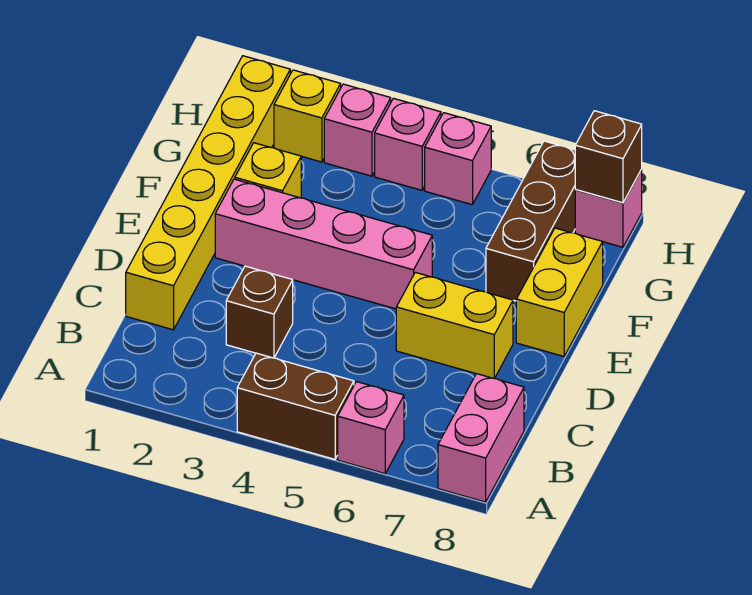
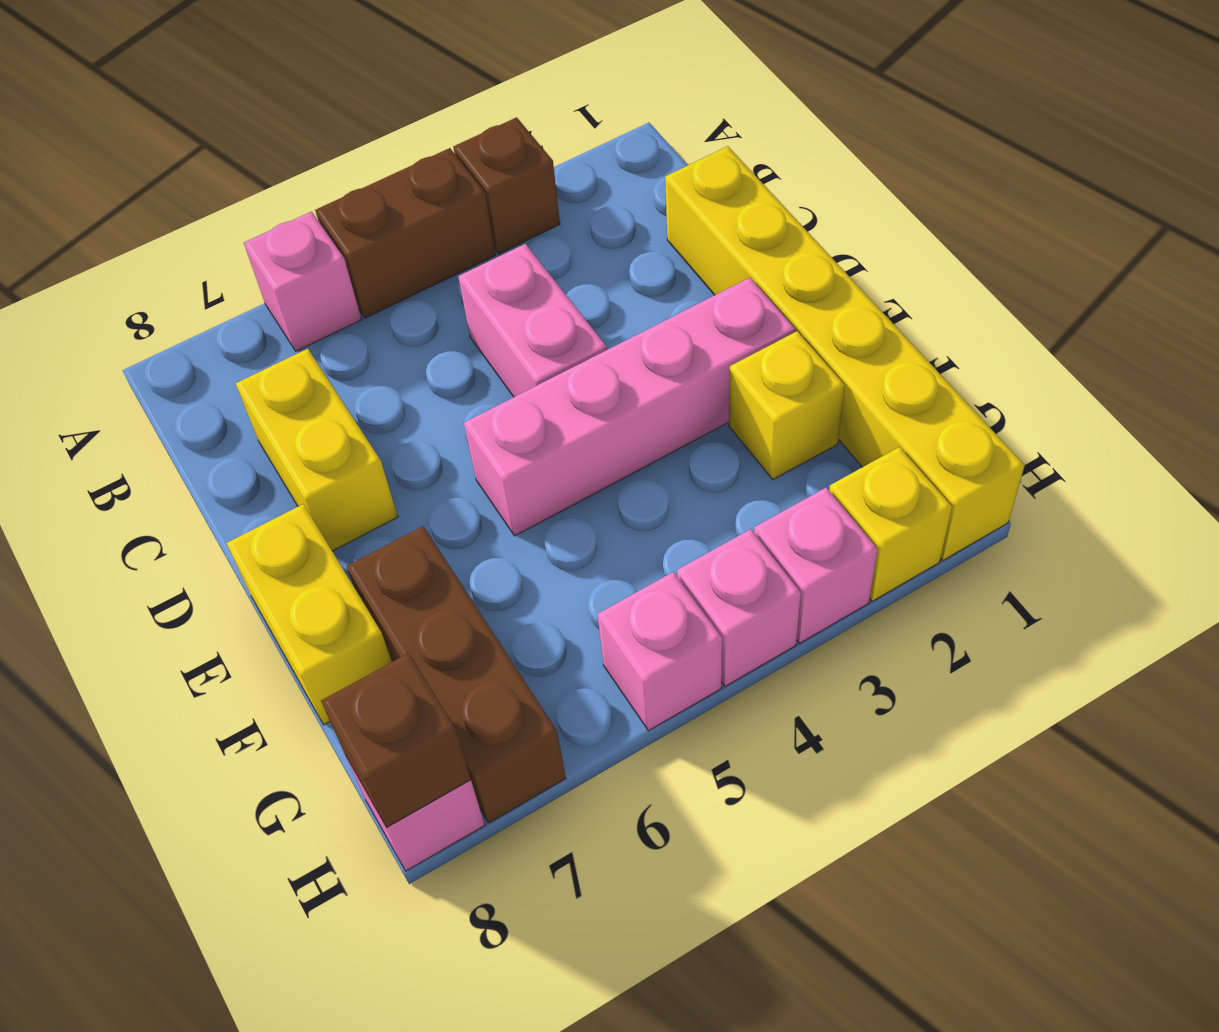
pink 1x2 brick [438,374,524,502] -> pink 1x2 brick moved to [458,244,607,397]
brown 1x1 brick [226,266,293,358] -> brown 1x1 brick moved to [453,117,560,254]
yellow 1x2 brick [396,272,513,378] -> yellow 1x2 brick turned to [236,349,398,551]

